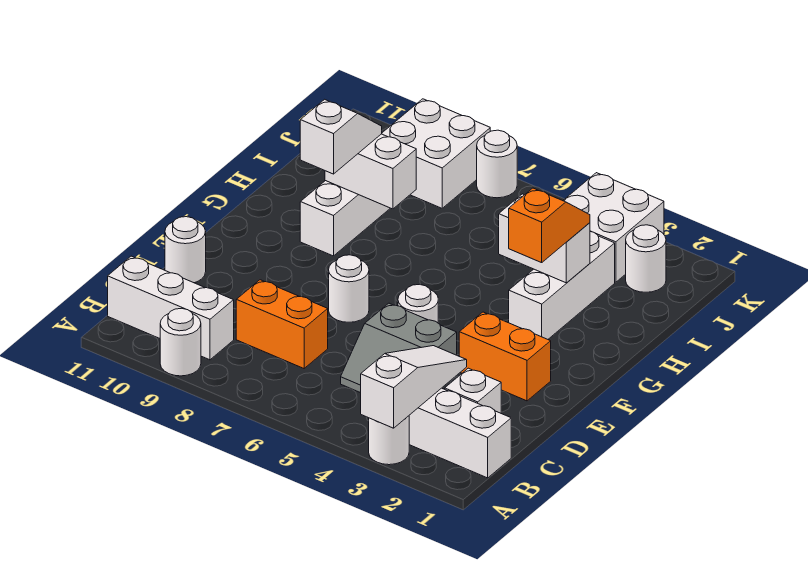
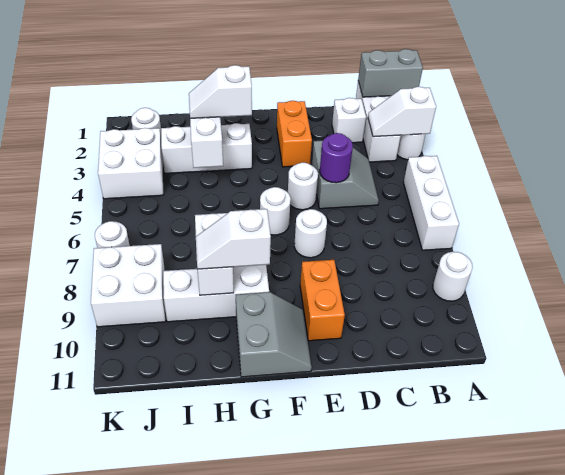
none -> grey 1x2 brick [358,49,423,97]
white 1x3 slope [361,346,467,428] -> white 1x2 slope [368,87,436,137]
white 1x3 brick [108,256,234,360] -> white 1x3 brick moved to [403,156,459,250]
orange 1x2 brick [236,280,328,368] -> orange 1x2 brick moved to [300,260,345,341]
none -> purple 1x1 round brick [320,133,353,183]
white 1x1 round brick [165,217,206,283] -> white 1x1 round brick moved to [260,187,291,235]
none -> grey 2x2 slope [236,292,312,377]
orange 1x2 slope [509,188,590,263] -> white 1x2 slope [189,65,252,118]

